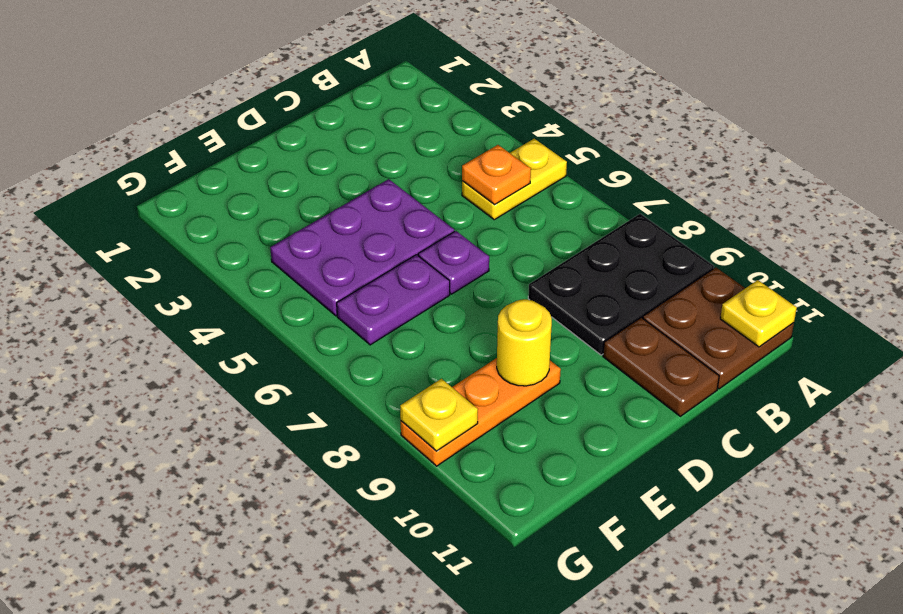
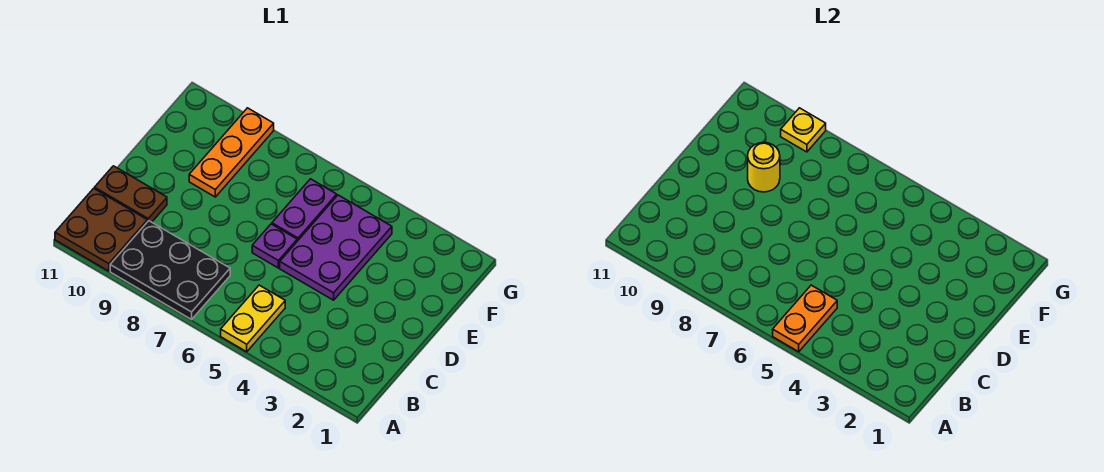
black 2x3 plate [528,214,714,355] -> black 2x3 plate turned to [110,221,230,319]
yellow 1x1 plate [720,280,797,347] -> none
orange 1x1 plate [462,145,531,204] -> orange 1x2 plate [773,285,837,352]

